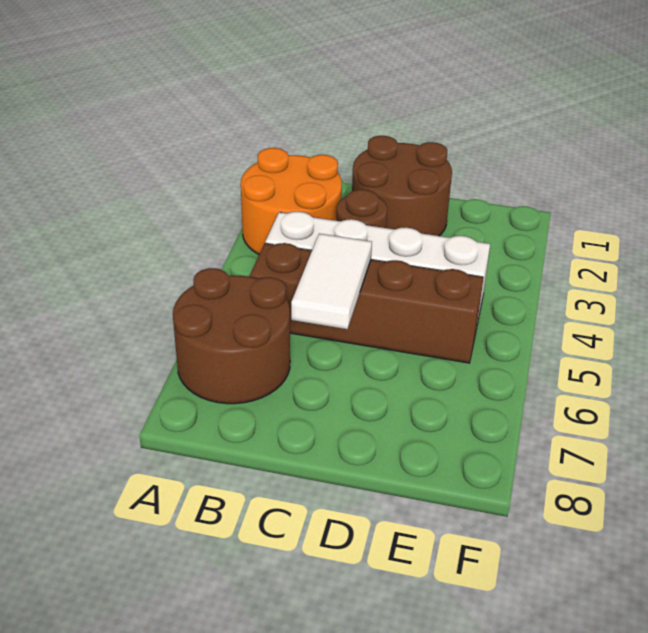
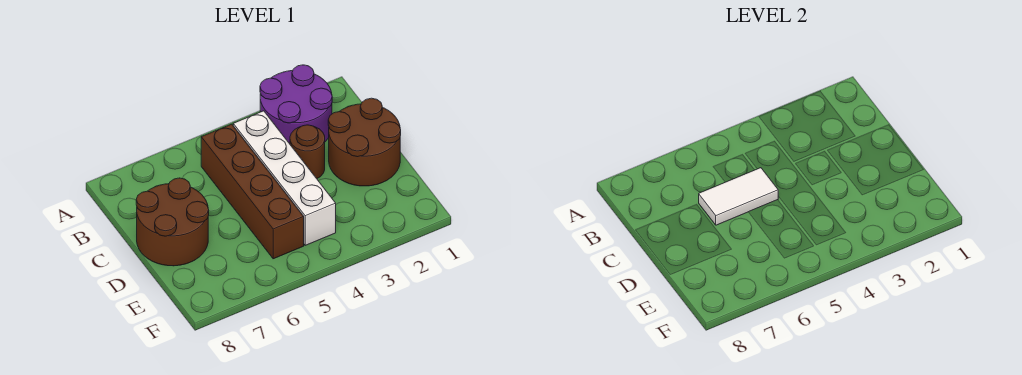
orange 2x2 round brick [241,148,342,254] -> purple 2x2 round brick [260,65,332,144]
brown 2x2 round brick [173,268,290,404] -> brown 2x2 round brick moved to [136,178,209,266]

